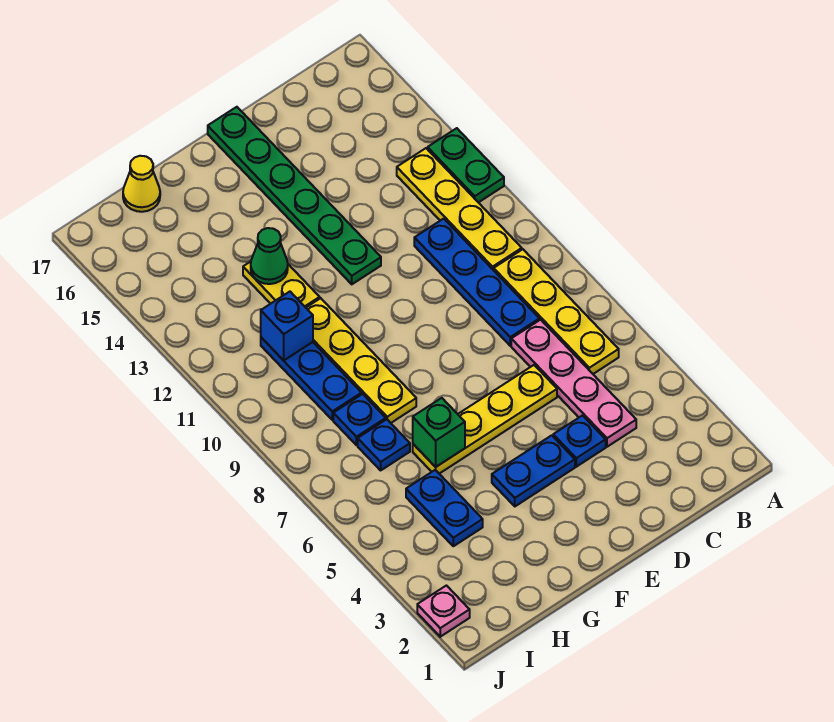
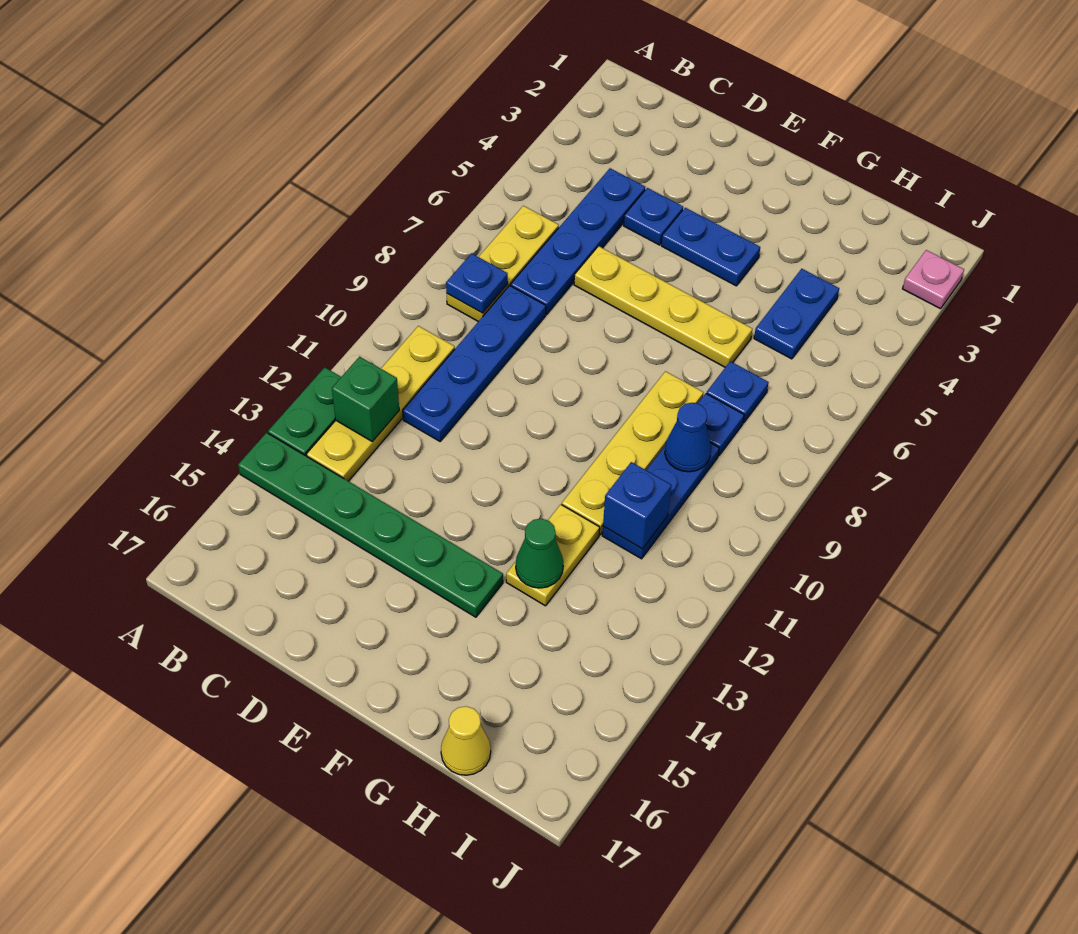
yellow 1x4 plate [494,249,619,374] -> yellow 1x3 plate [447,206,559,322]
none -> blue 1x1 plate [446,253,508,313]
pink 1x4 plate [511,320,636,447] -> blue 1x4 plate [511,168,645,314]
green 1x6 plate [208,107,381,284] -> green 1x6 plate turned to [238,433,503,617]
green 1x1 brick [413,398,465,467] -> green 1x1 brick moved to [332,357,399,442]
none -> blue 1x1 cone [665,403,711,472]

